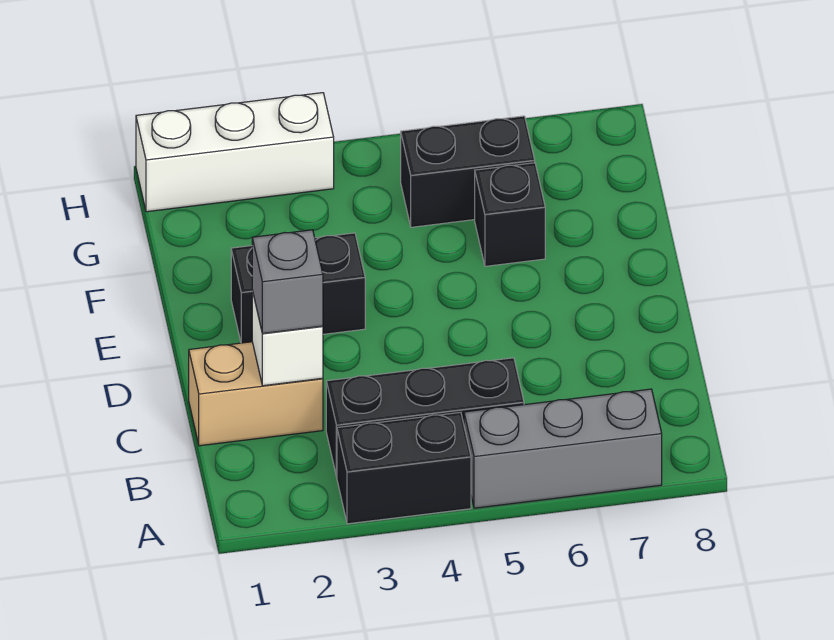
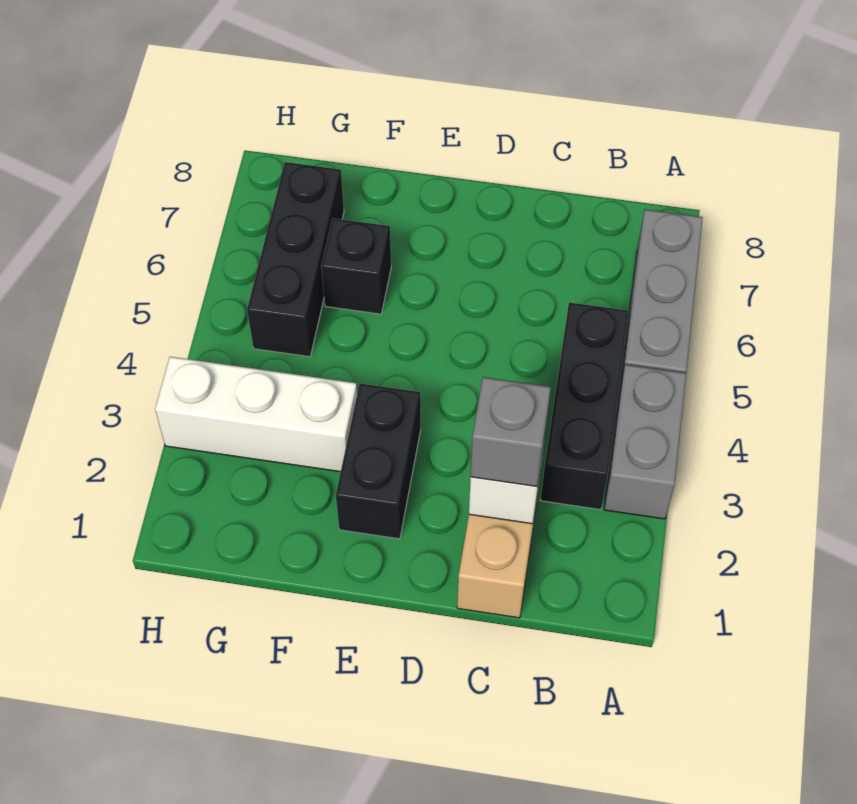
black 1x2 brick [337,412,471,524] -> grey 1x2 brick [604,365,686,519]
black 1x2 brick [401,116,535,227] -> black 1x3 brick [247,162,344,357]
white 1x3 brick [136,93,334,212] -> white 1x3 brick turned to [155,357,357,472]

